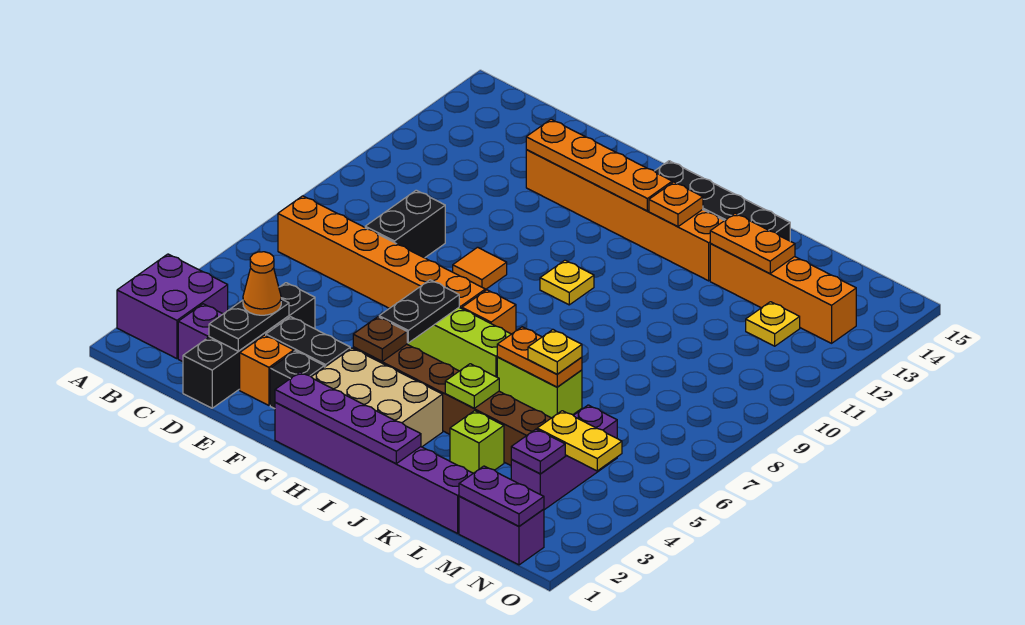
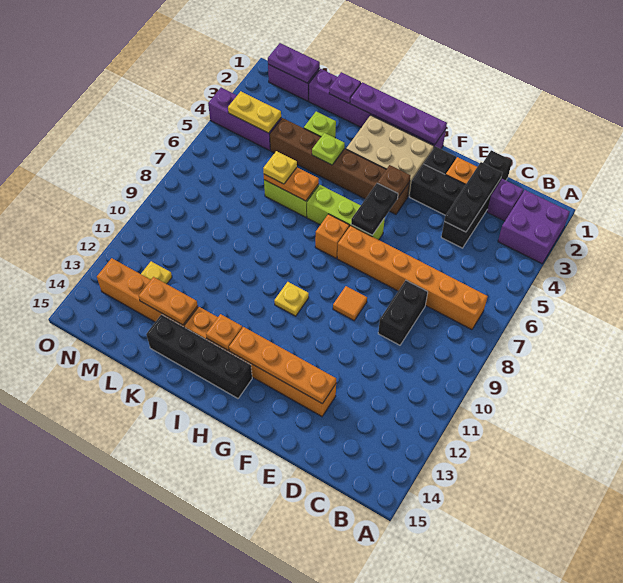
black 1x2 plate [209,299,289,351] -> black 1x3 plate [444,162,502,232]
orange 1x1 cone [243,252,281,315] -> none
purple 1x3 brick [511,405,617,510] -> purple 1x3 brick turned to [208,88,281,150]
purple 1x1 plate [511,429,565,474] -> purple 1x1 plate moved to [329,72,361,103]

